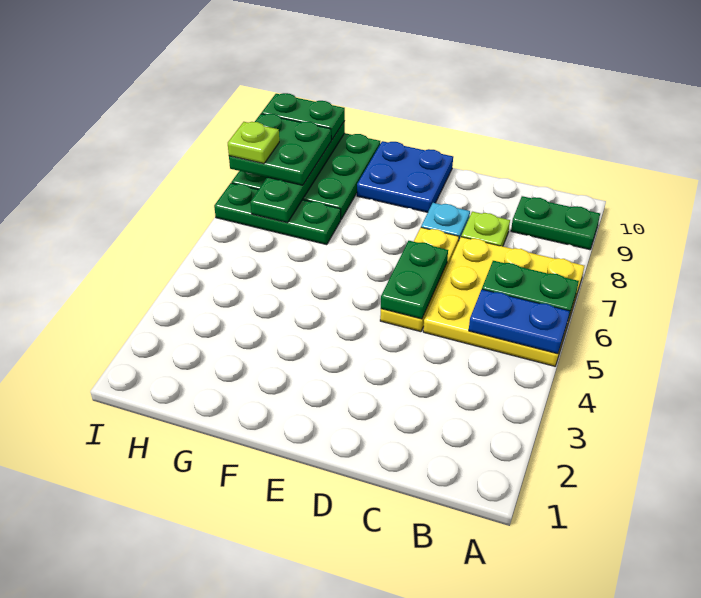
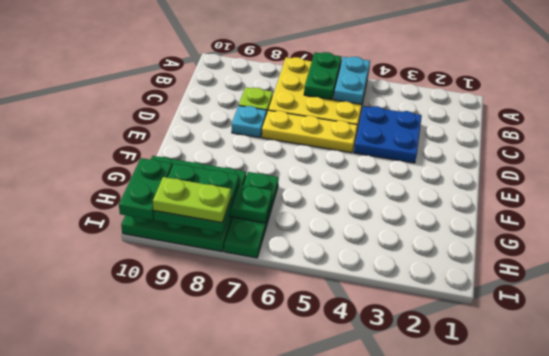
blue 1x2 plate [469,289,570,354] -> cyan 1x2 plate [333,57,370,104]
green 1x2 plate [511,196,600,250] -> none
green 1x2 plate [381,241,448,319] -> none
blue 2x2 plate [357,141,453,212] -> blue 2x2 plate moved to [354,106,422,163]
lime 1x1 plate [228,122,279,164] -> lime 1x2 plate [153,177,231,223]

